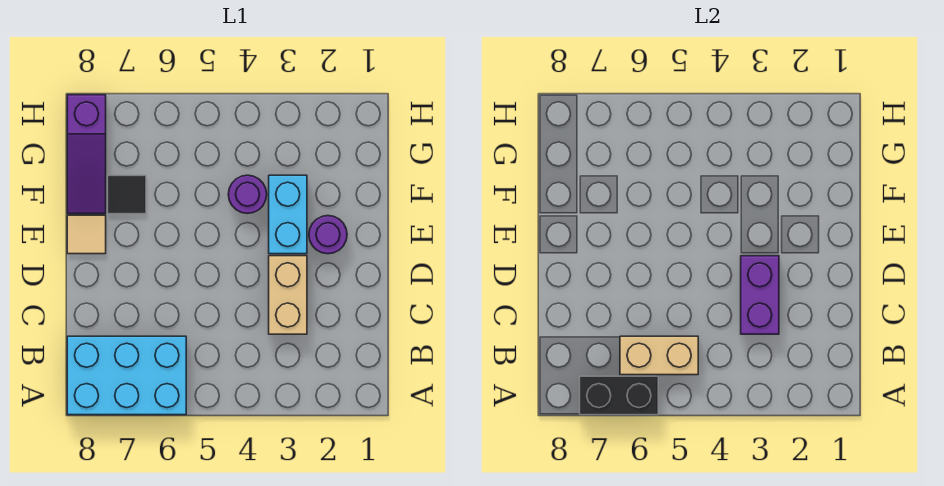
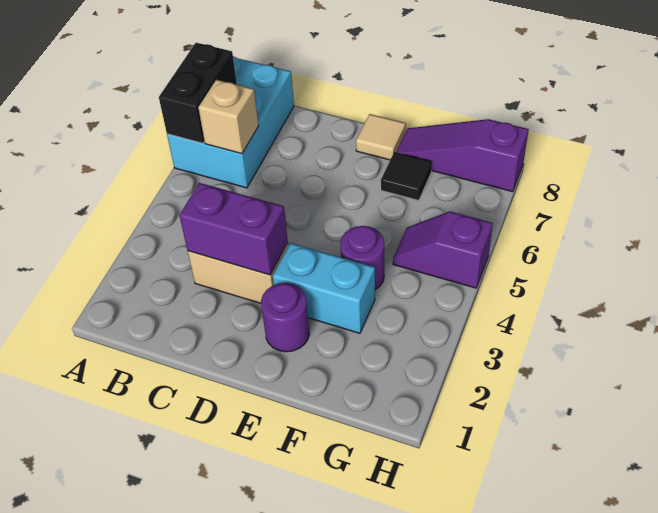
tan 1x2 brick [620,336,698,375] -> tan 1x1 brick [198,80,259,154]
none -> purple 1x2 slope [393,211,493,288]

